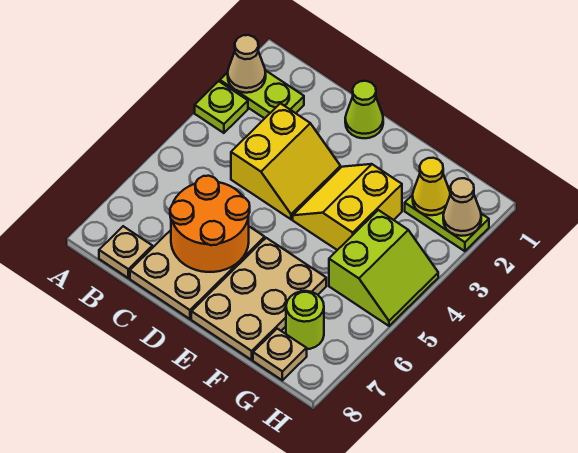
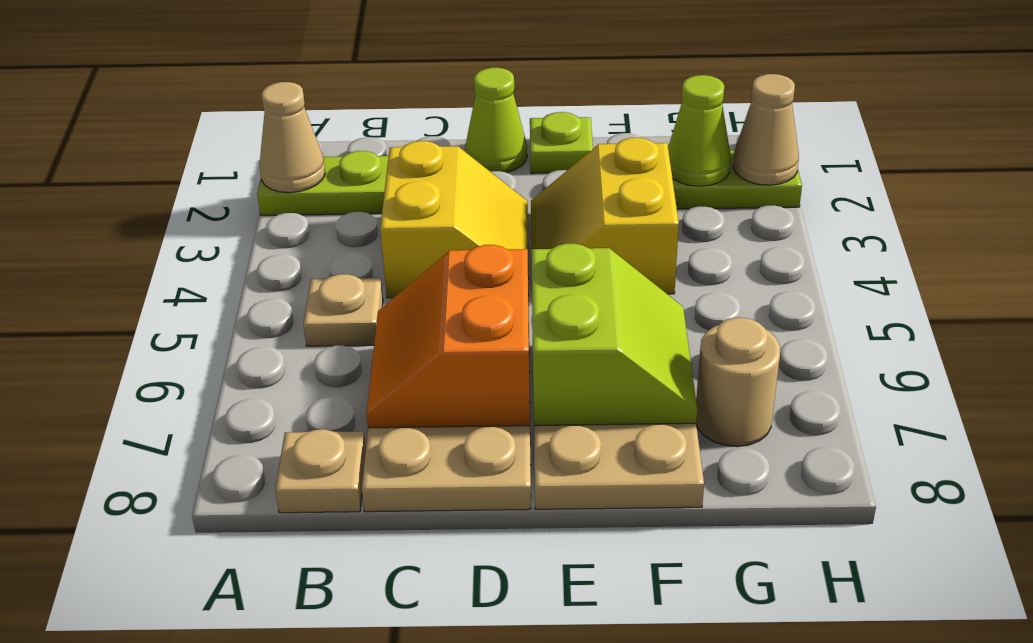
lime 1x1 plate [195,81,248,133] -> lime 1x1 plate moved to [530,112,593,173]
orange 2x2 round brick [170,176,250,272] -> orange 2x2 slope [367,245,530,428]
yellow 1x1 cone [413,158,450,215] -> lime 1x1 cone [668,75,731,186]
lime 2x2 slope [329,210,438,326] -> lime 2x2 slope moved to [531,244,697,426]
lime 1x1 round brick [286,291,324,349] -> tan 1x1 round brick [696,318,780,447]
tan 1x1 plate [253,329,307,380] -> tan 1x1 plate moved to [303,274,383,346]

